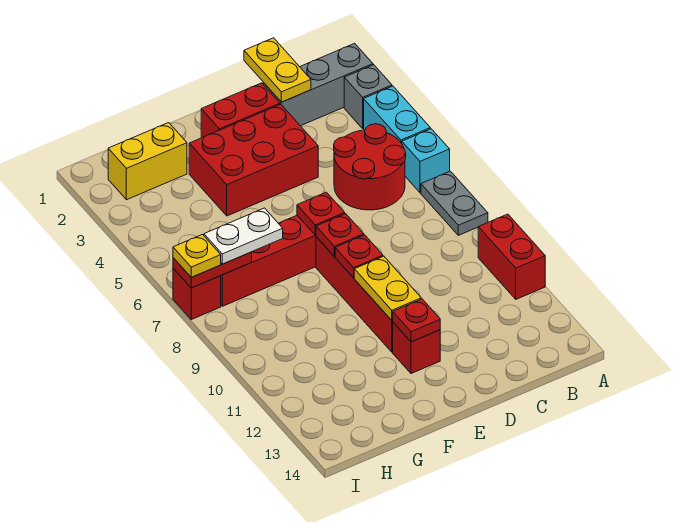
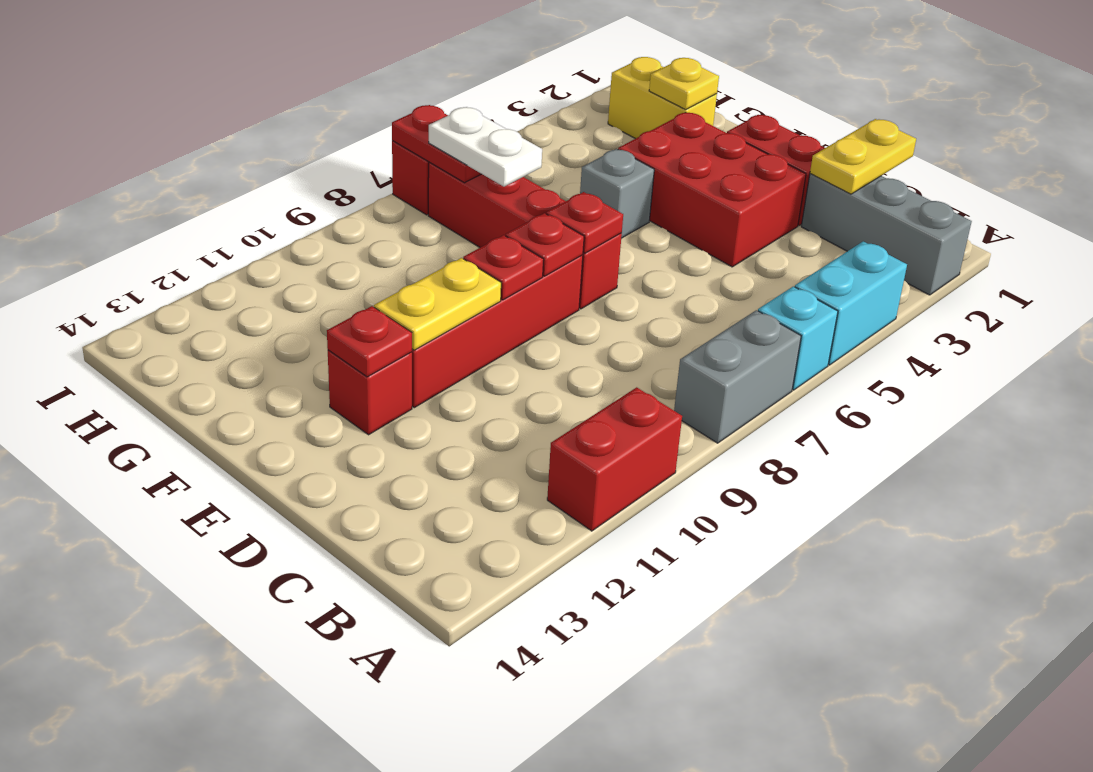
grey 1x1 brick [344,65,392,129] -> grey 1x1 brick moved to [580,149,654,238]
grey 1x2 plate [421,171,488,235] -> grey 1x2 brick [674,310,801,443]
red 2x2 round brick [334,124,406,210] -> none
yellow 1x1 plate [173,235,221,277] -> yellow 1x1 plate moved to [649,58,719,110]

